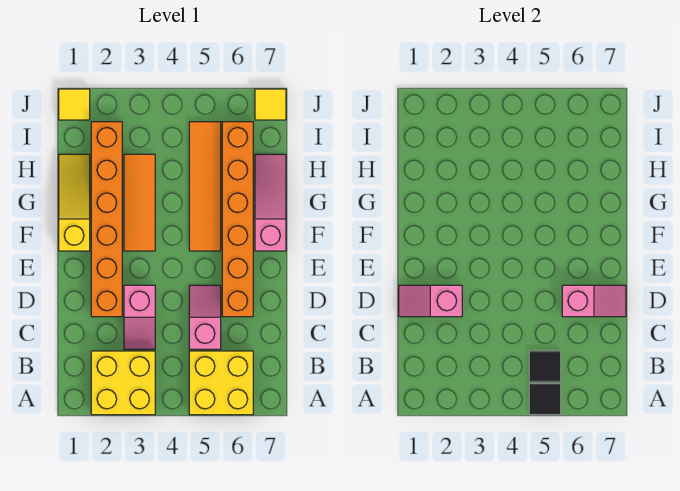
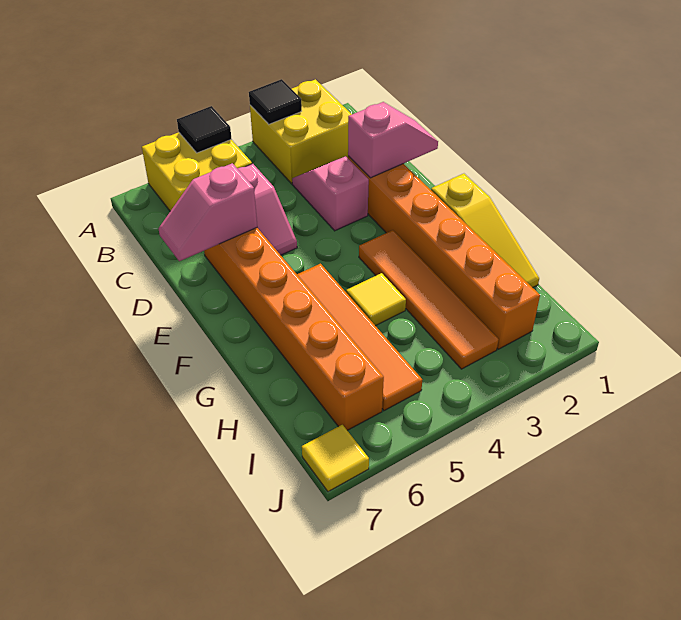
black 1x1 tile [529,351,561,382] -> black 1x1 tile moved to [249,79,302,124]
orange 1x3 tile [124,154,155,251] -> orange 1x4 tile [359,230,499,369]
pink 1x3 slope [255,154,286,251] -> none
yellow 1x1 tile [59,89,90,120] -> yellow 1x1 tile moved to [346,273,406,326]

